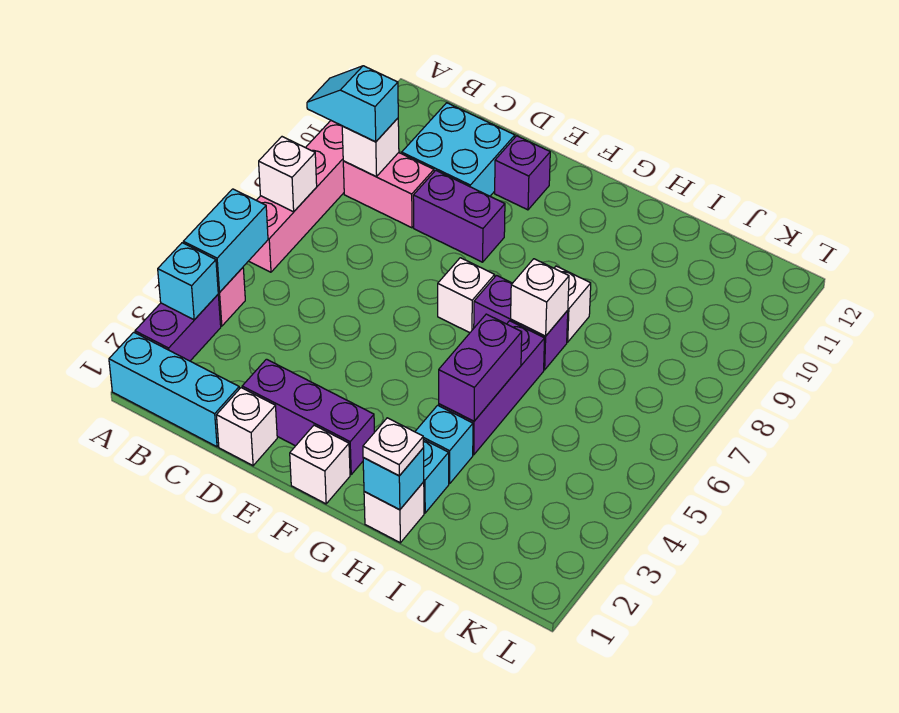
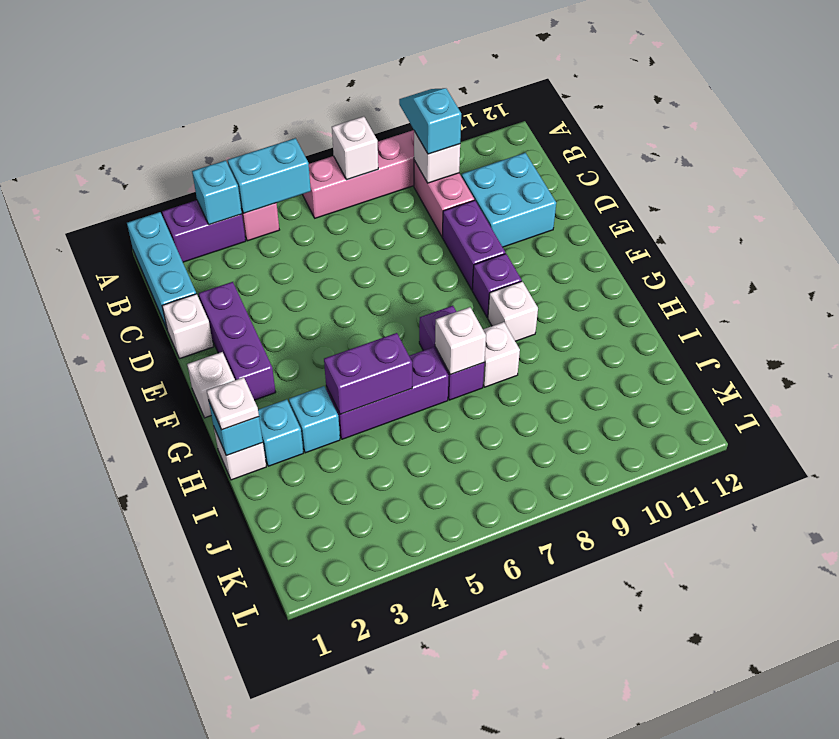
purple 1x1 brick [495,136,550,210] -> purple 1x1 brick moved to [472,254,522,318]
white 1x1 brick [438,258,495,333] -> white 1x1 brick moved to [488,281,538,341]

